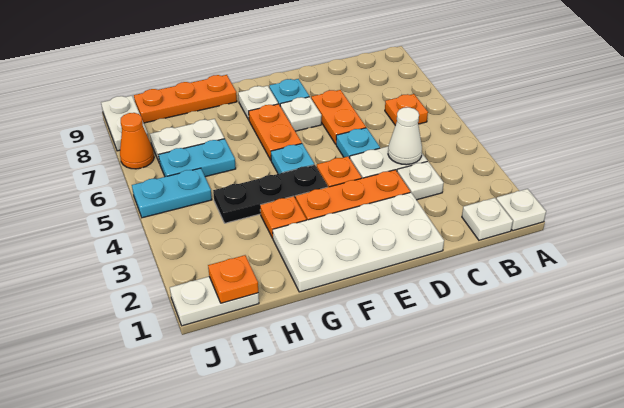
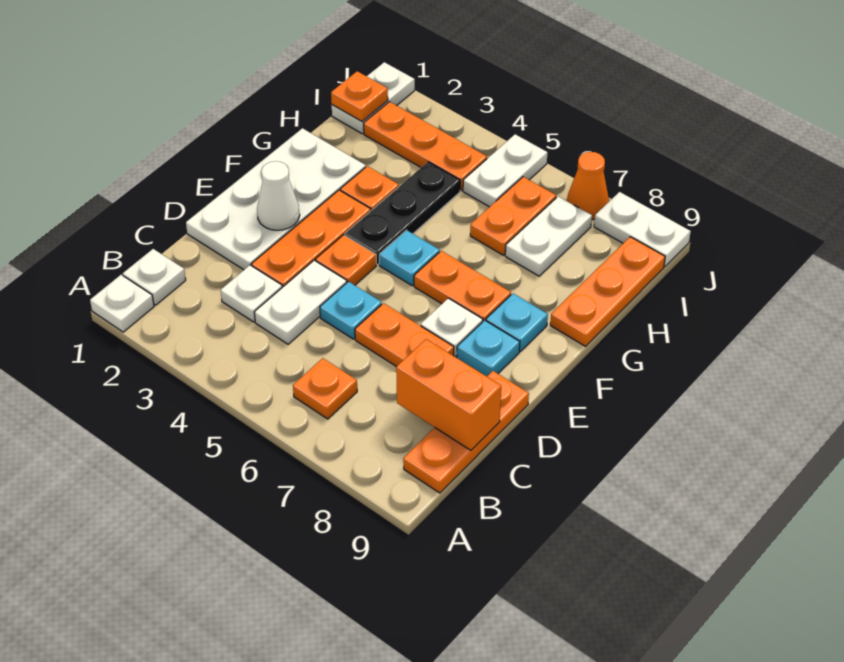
none -> orange 1x3 plate [403,371,529,493]
white 1x1 cone [388,107,422,165] -> white 1x1 cone moved to [257,161,300,230]
none -> orange 1x2 brick [396,339,501,450]
white 1x1 plate [238,86,278,120] -> cyan 1x1 plate [486,294,548,352]
cyan 1x2 plate [159,139,236,177] -> orange 1x2 plate [470,177,556,255]
none -> orange 1x3 plate [364,102,487,190]
cyan 1x2 plate [132,168,212,218] -> white 1x2 plate [463,134,548,207]

